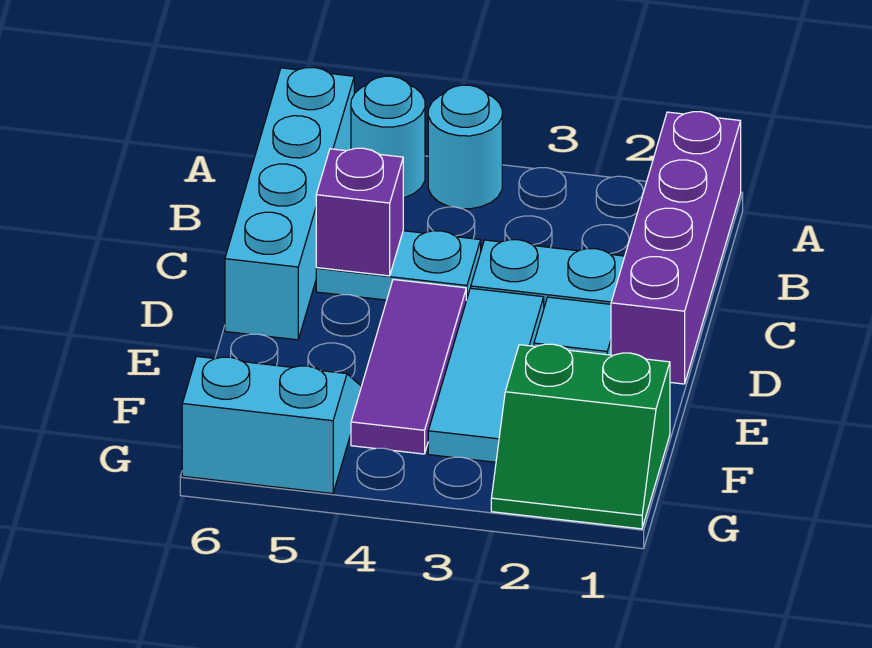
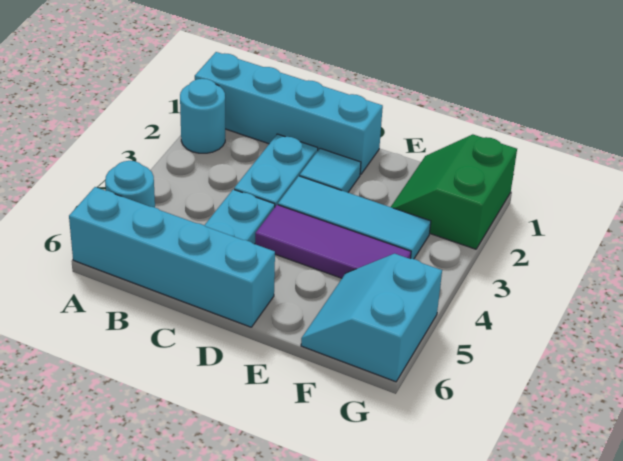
purple 1x4 brick [611,112,741,384] -> cyan 1x4 brick [195,52,383,175]
cyan 1x1 round brick [428,85,502,209] -> cyan 1x1 round brick moved to [180,79,225,153]
purple 1x1 brick [316,148,403,276] -> none
green 2x2 slope [491,344,670,529] -> green 2x2 slope turned to [391,135,517,249]

